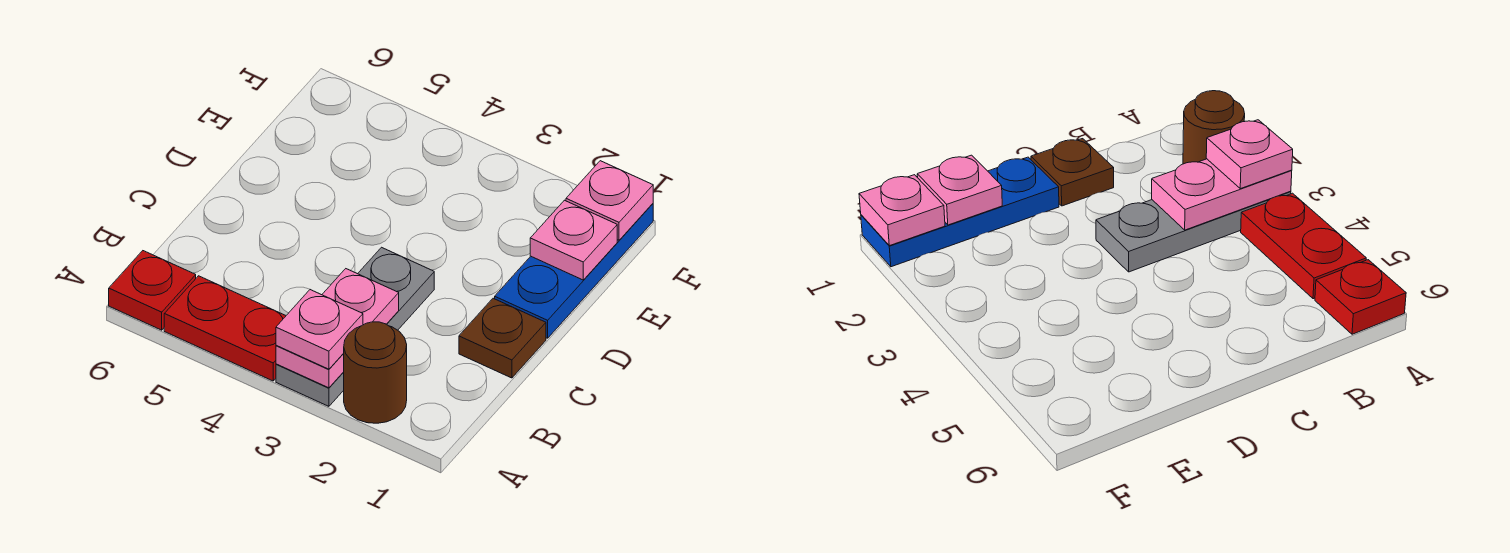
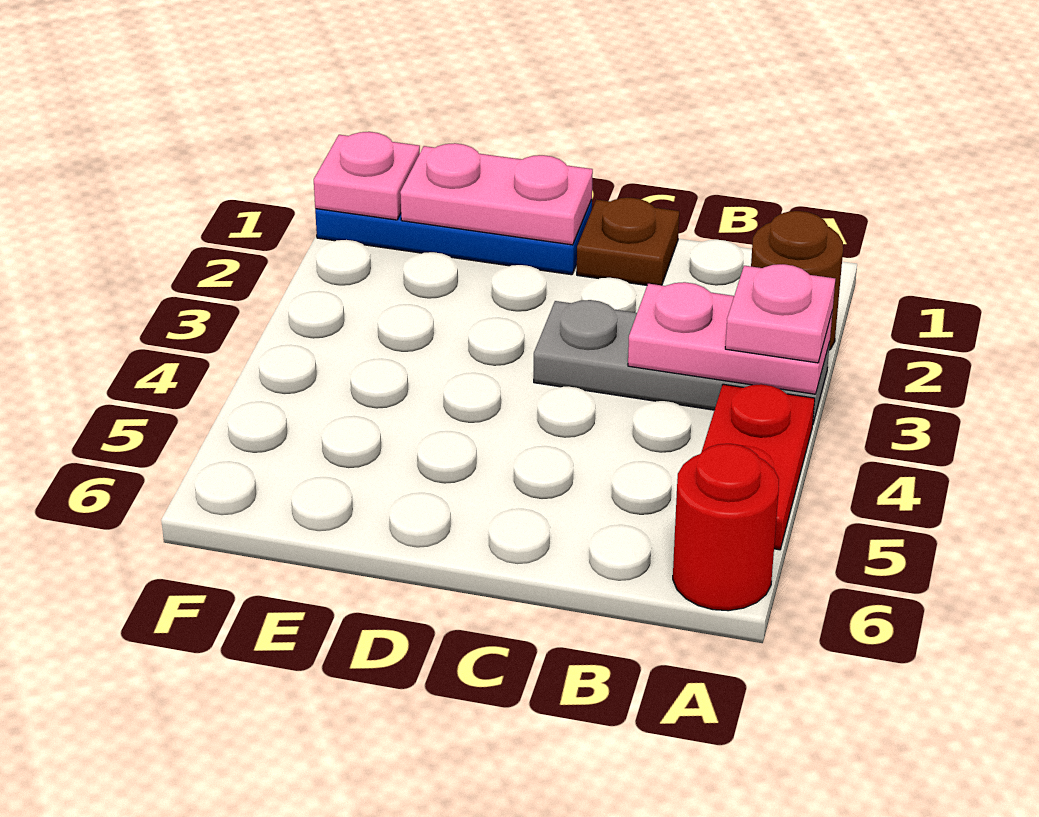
red 1x1 plate [109,251,196,330] -> red 1x1 round brick [673,444,779,611]
pink 1x1 plate [530,200,617,280] -> pink 1x2 plate [400,143,593,245]

